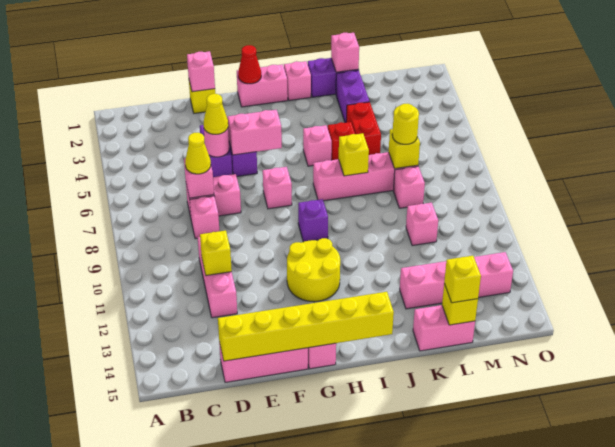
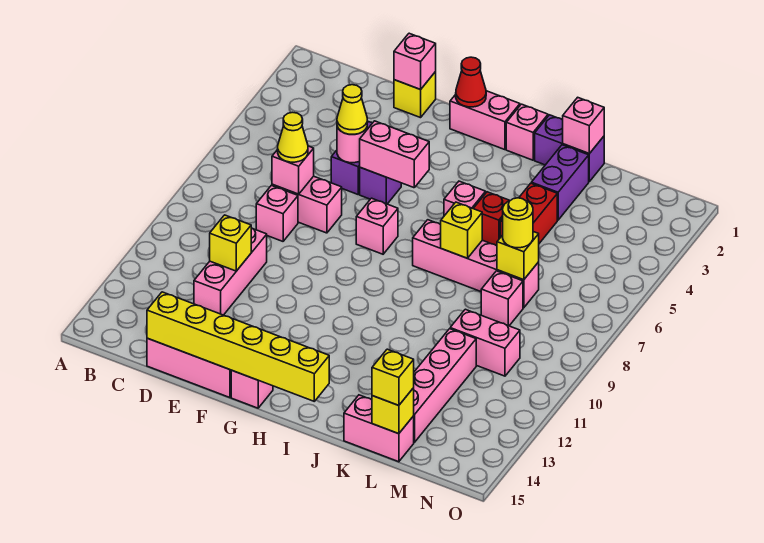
yellow 2x2 round brick [287,238,340,302] -> none
purple 1x1 brick [298,199,328,242] -> none
pink 1x4 brick [400,252,513,309] -> pink 1x4 brick turned to [414,329,476,442]
pink 1x1 brick [406,203,438,246] -> pink 1x2 brick [450,309,520,376]

